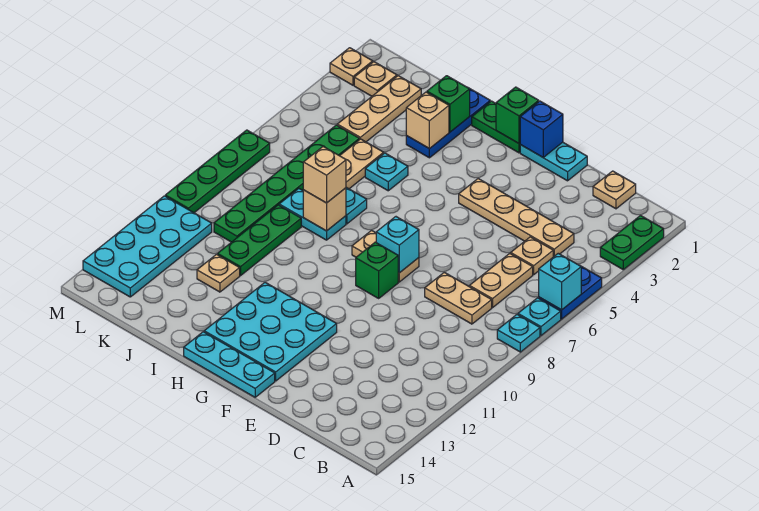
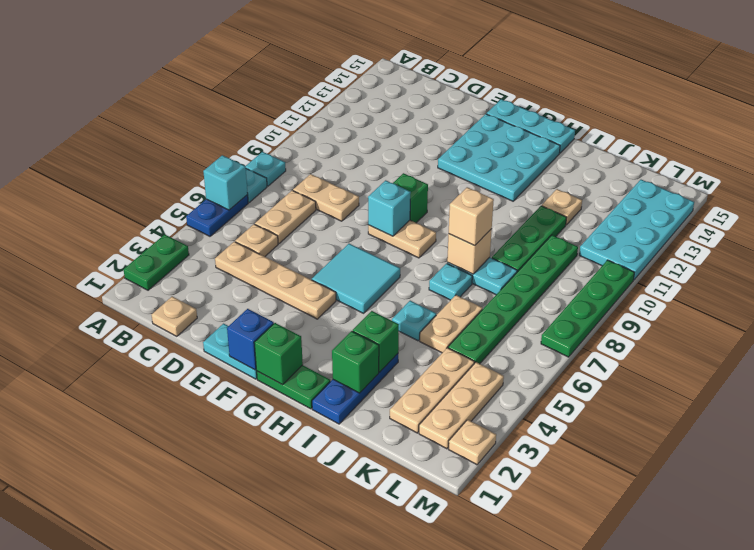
none -> cyan 2x2 tile [312,244,400,313]
tan 1x1 brick [406,92,449,149] -> green 1x1 brick [353,311,399,372]
tan 1x1 plate [354,62,397,96] -> tan 1x3 plate [419,362,504,449]

